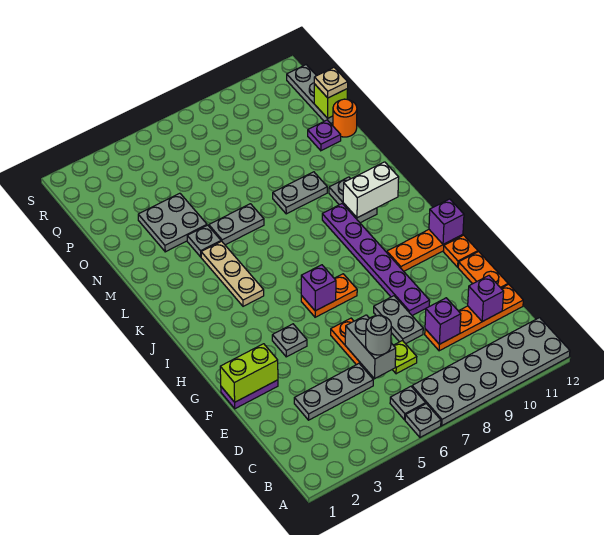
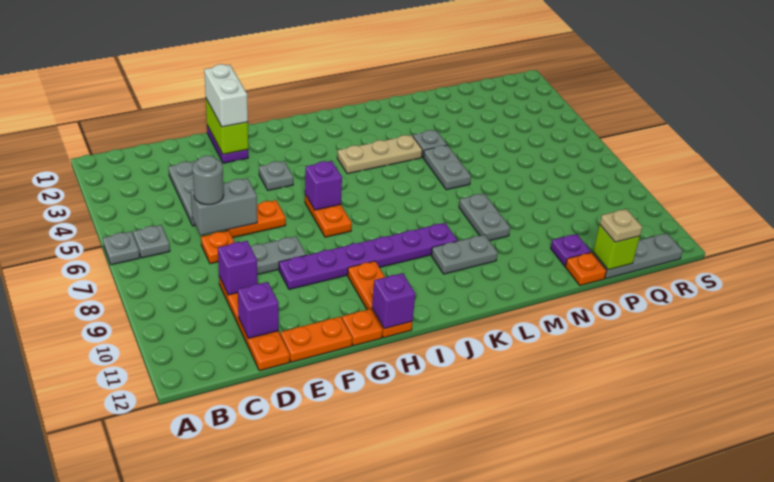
grey 2x6 plate [412,318,570,426] -> none
lime 1x1 plate [392,340,417,374] -> orange 1x1 plate [201,231,234,264]
white 1x2 brick [343,162,399,218] -> white 1x2 brick moved to [204,64,248,127]
grey 2x2 plate [138,193,207,252] -> none
orange 1x1 round brick [333,99,357,137] -> orange 1x1 plate [565,252,607,286]

